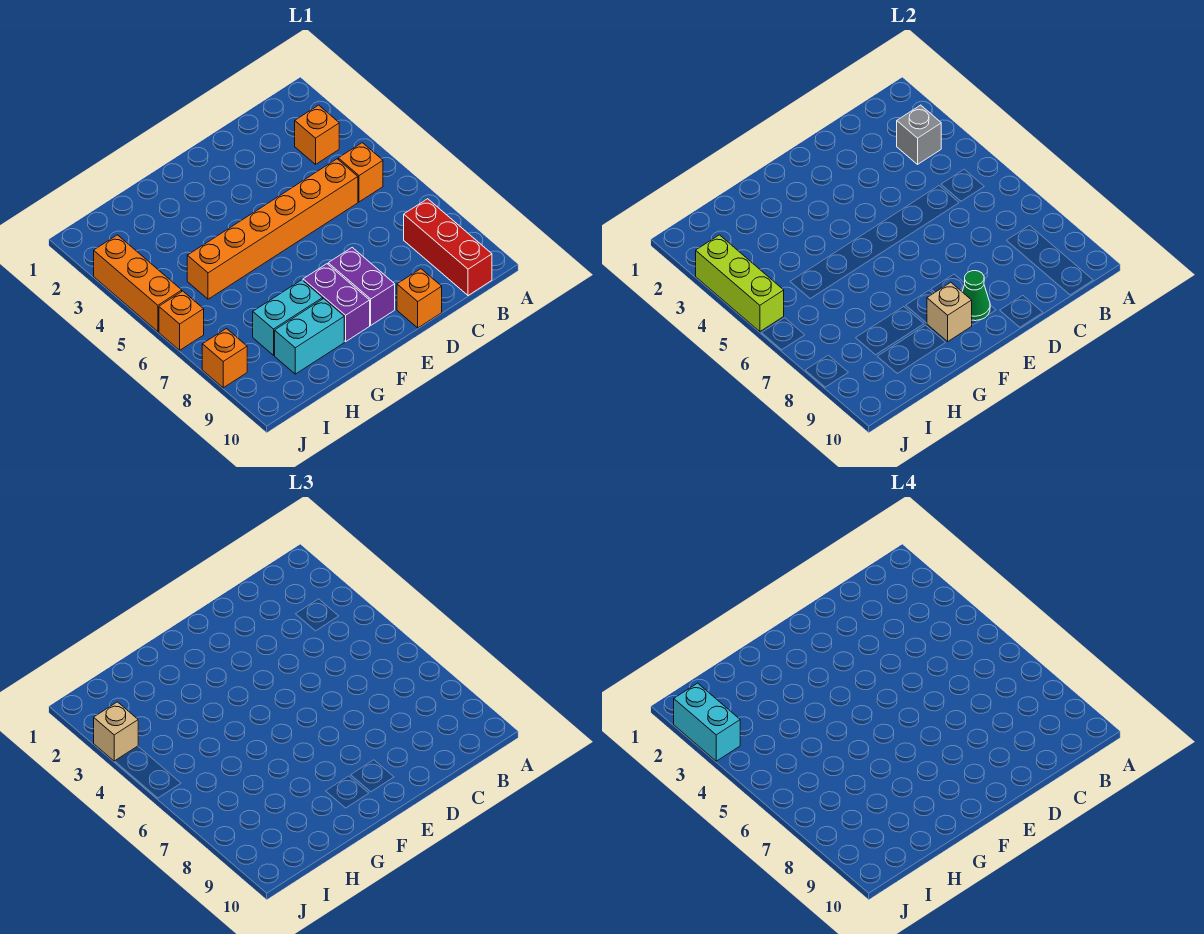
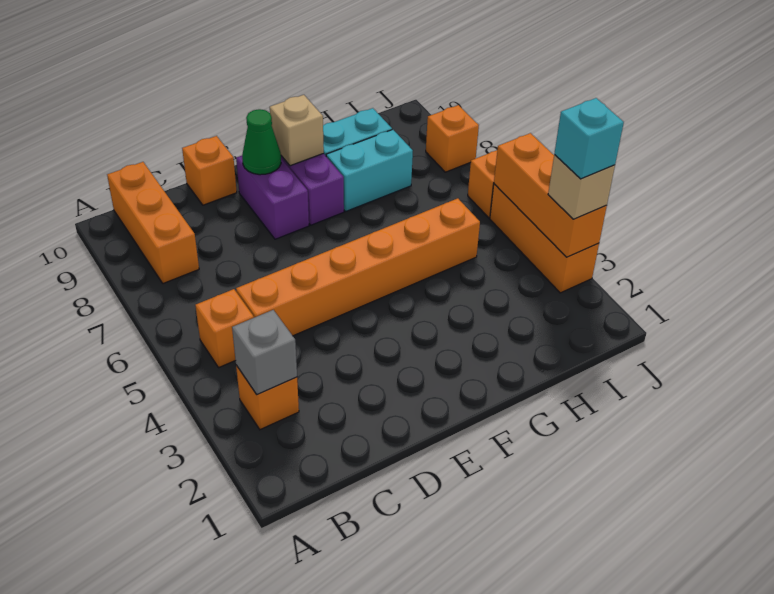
red 1x3 brick [404,199,492,295] -> orange 1x3 brick [107,162,199,284]
cyan 1x2 brick [674,683,740,761] -> cyan 1x1 brick [554,98,624,179]
lime 1x3 brick [696,235,784,332] -> orange 1x3 brick [494,133,607,257]

